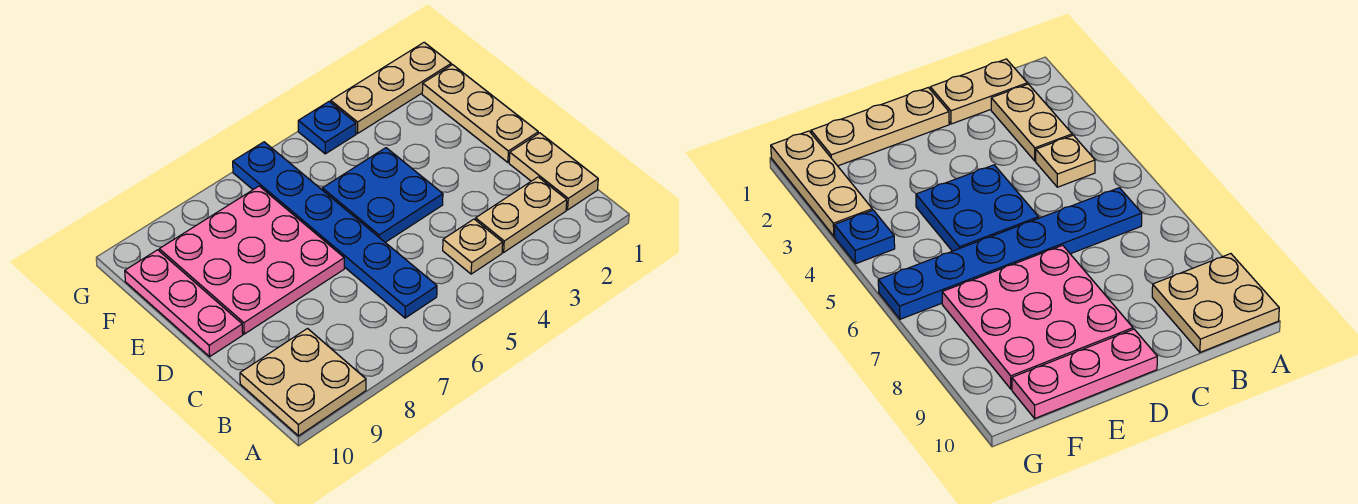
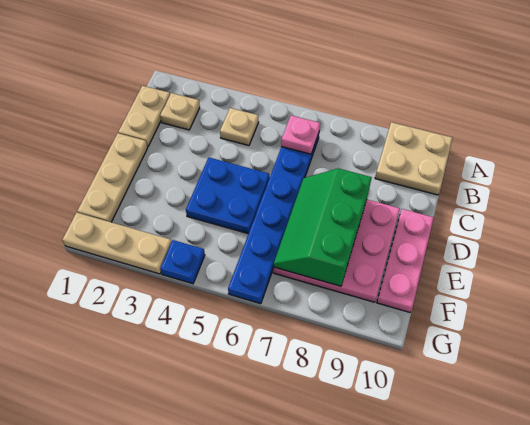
tan 1x2 plate [476,177,567,252] -> tan 1x1 plate [160,93,200,130]
none -> pink 1x1 plate [281,115,320,154]
none -> green 2x3 slope [274,168,372,286]

